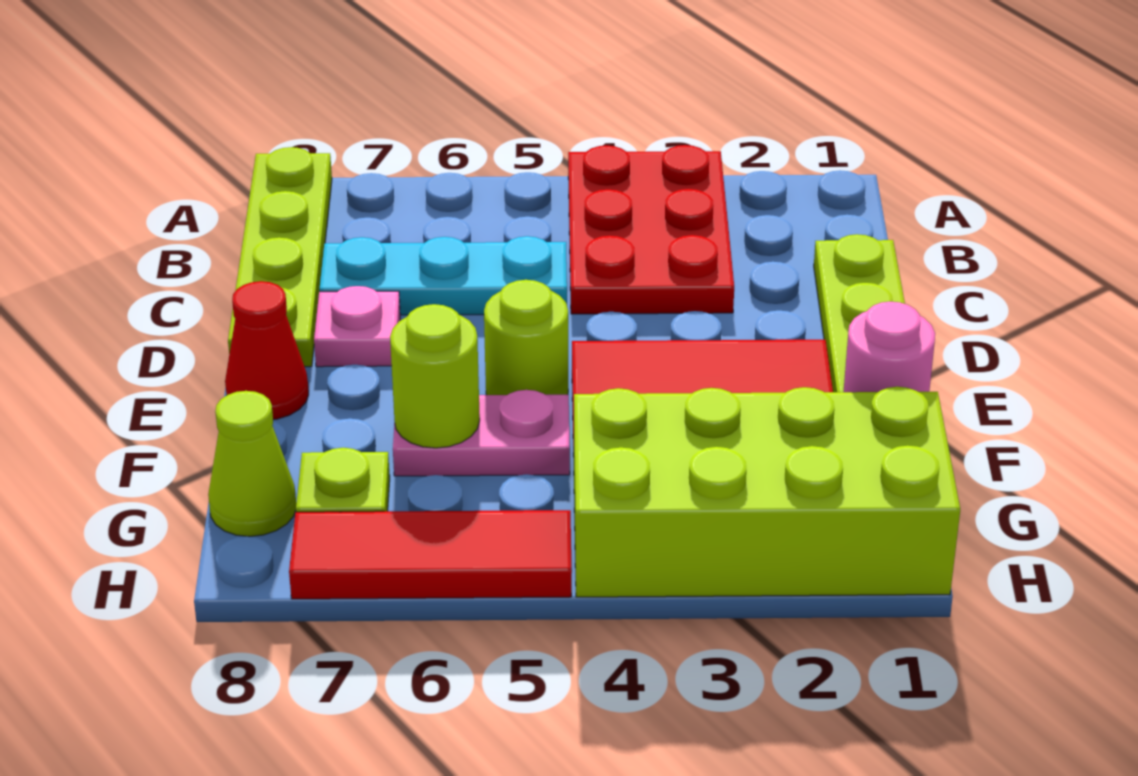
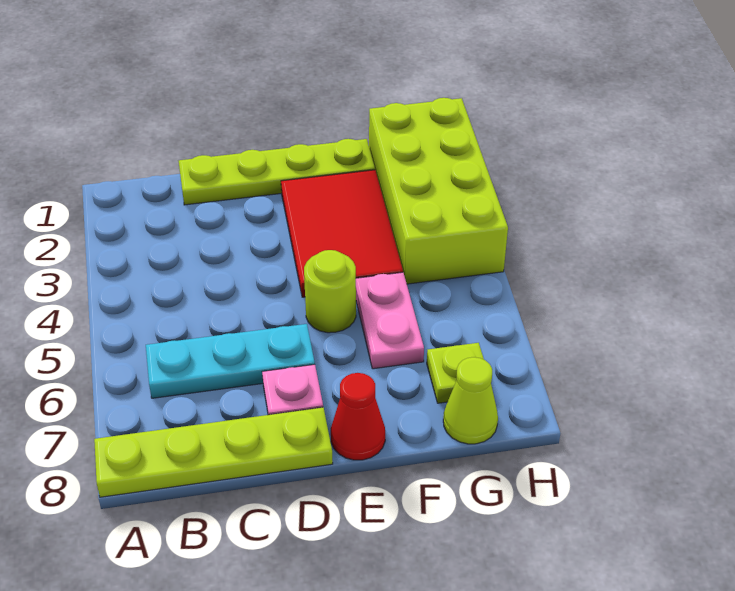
red 2x3 plate [568,145,734,314] -> none
cyan 1x3 plate [319,236,567,315] -> cyan 1x3 plate turned to [146,324,315,398]
pink 1x1 round brick [843,302,935,392] -> none
lime 1x1 round brick [390,304,480,448] -> none
red 1x3 tile [289,510,572,599] -> none

